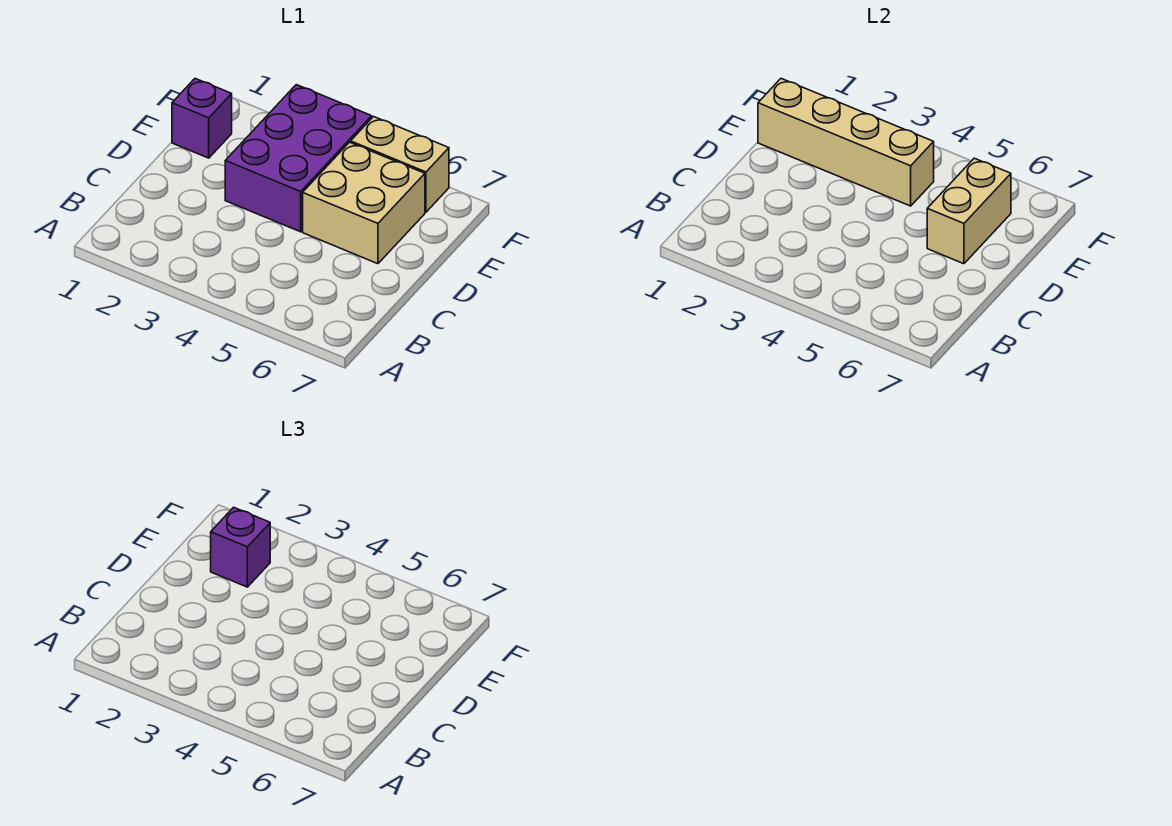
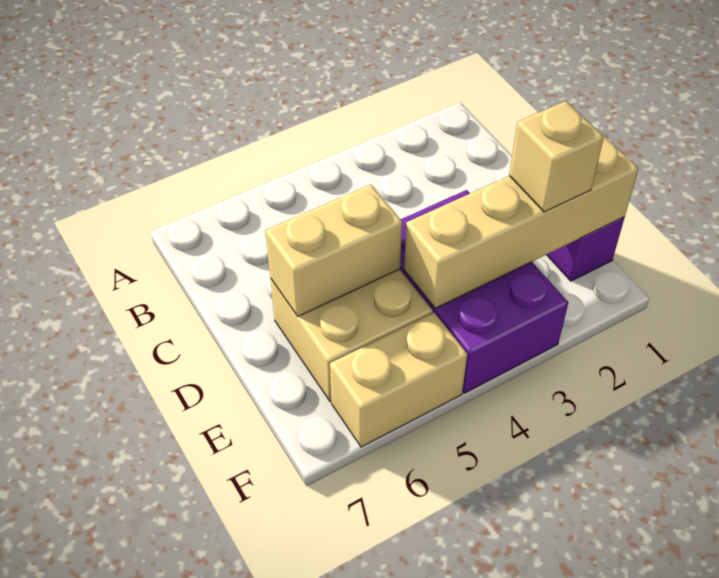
tan 1x2 brick [927,158,1011,264] -> tan 1x2 brick turned to [265,185,402,316]
purple 1x1 brick [211,507,270,587] -> tan 1x1 brick [509,101,604,212]

